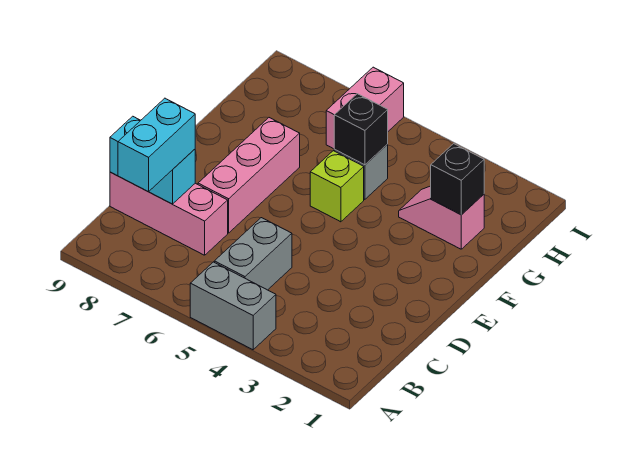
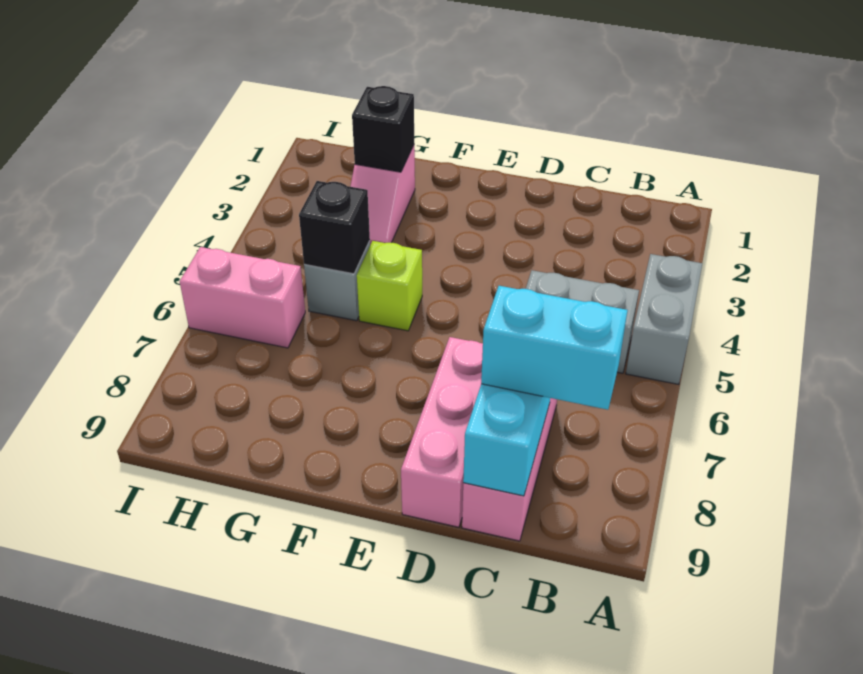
pink 1x3 brick [198,118,300,233] -> pink 1x3 brick turned to [401,337,483,527]

